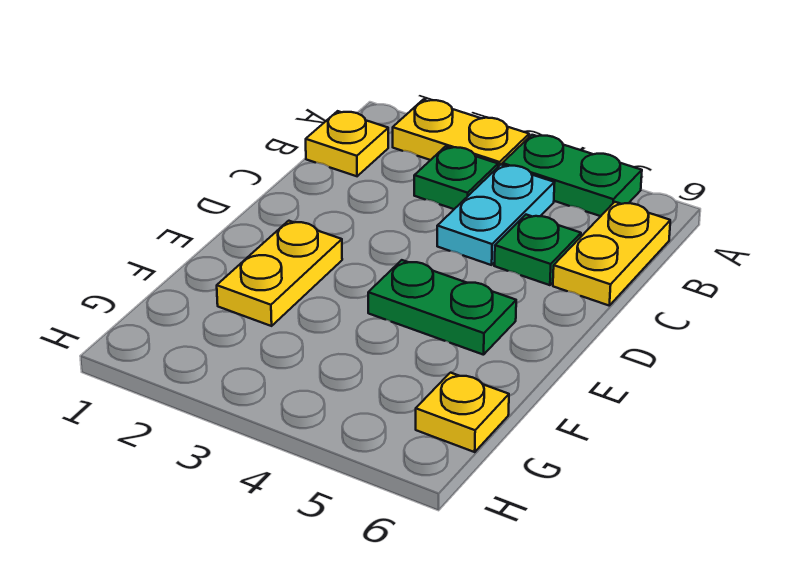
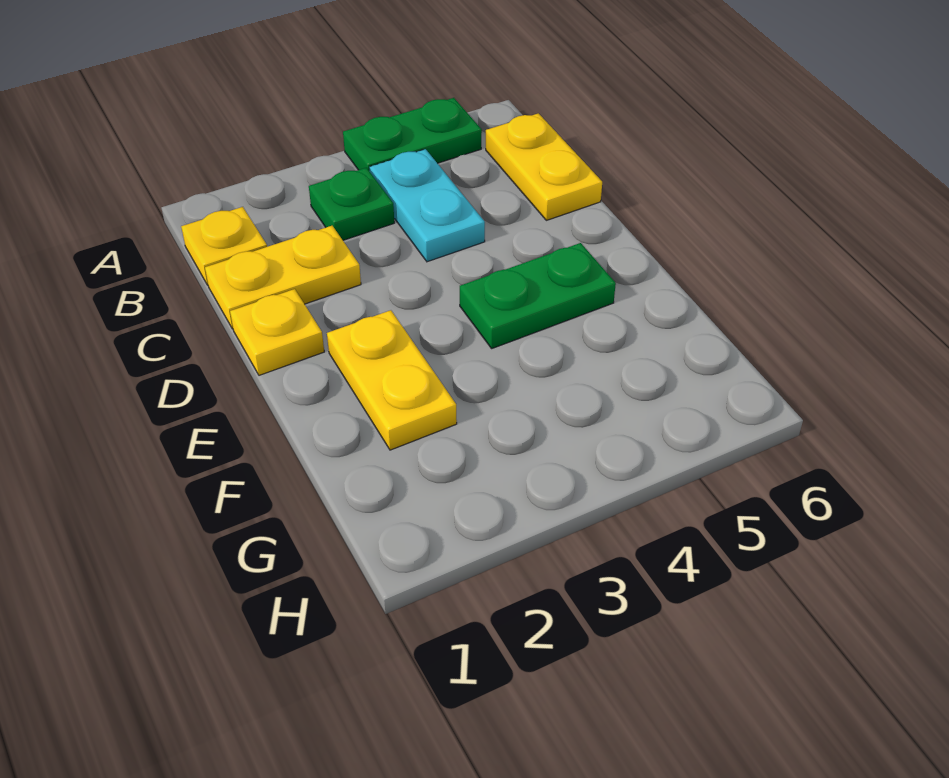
yellow 1x2 plate [393,100,529,167] -> yellow 1x2 plate moved to [205,226,361,329]
green 1x1 plate [494,215,581,285] -> none
yellow 1x1 plate [416,373,509,452] -> yellow 1x1 plate moved to [230,289,324,375]

